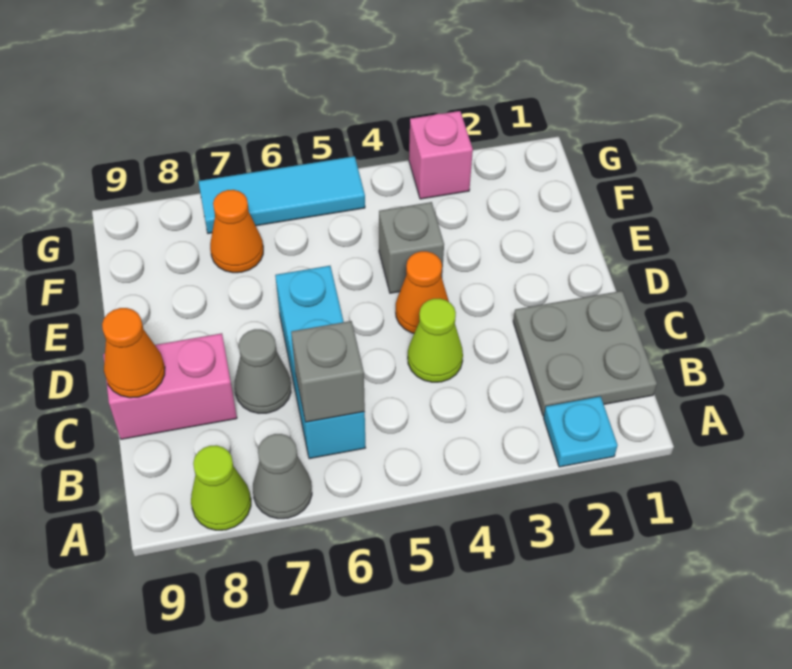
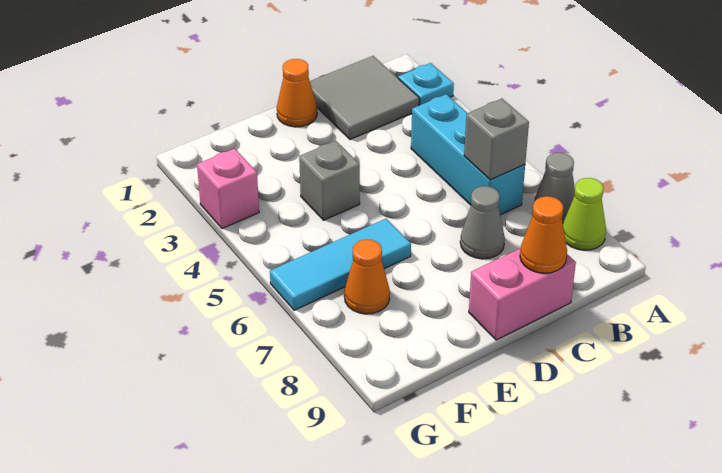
grey 2x2 plate [513,291,657,416] -> grey 2x2 tile [310,56,419,139]
cyan 1x3 brick [275,266,365,459] -> cyan 1x3 brick turned to [411,94,525,215]
lime 1x1 cone [408,298,463,382] -> none
pink 1x2 brick [103,333,237,439] -> pink 1x2 brick turned to [469,248,576,340]
orange 1x1 cone [396,251,449,333] -> orange 1x1 cone moved to [277,59,317,127]
cyan 1x3 tile [198,156,365,233] -> cyan 1x3 tile turned to [270,219,411,310]

